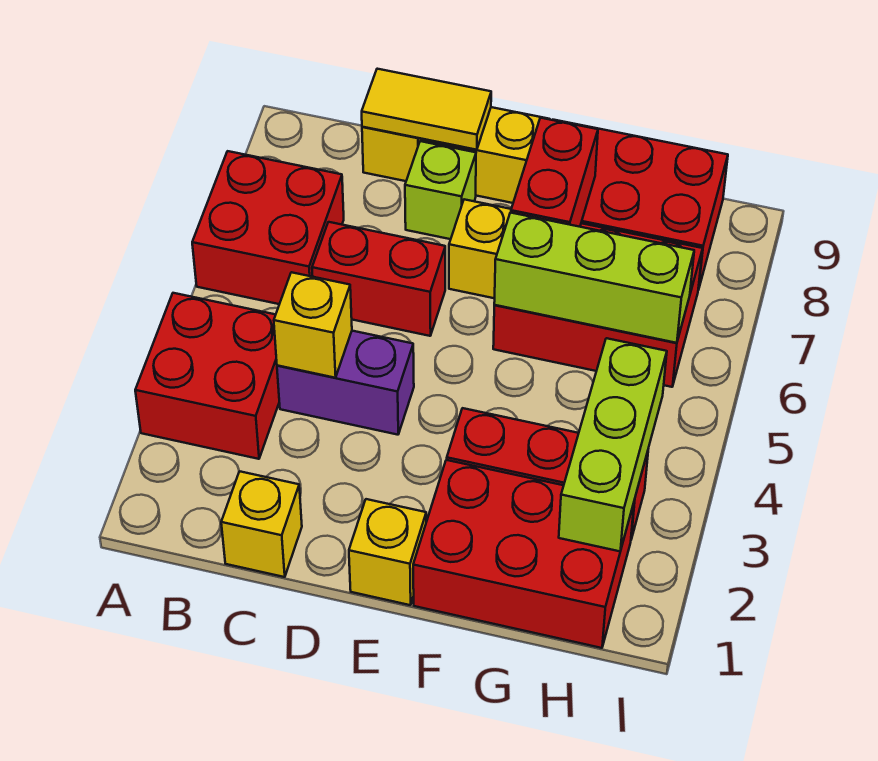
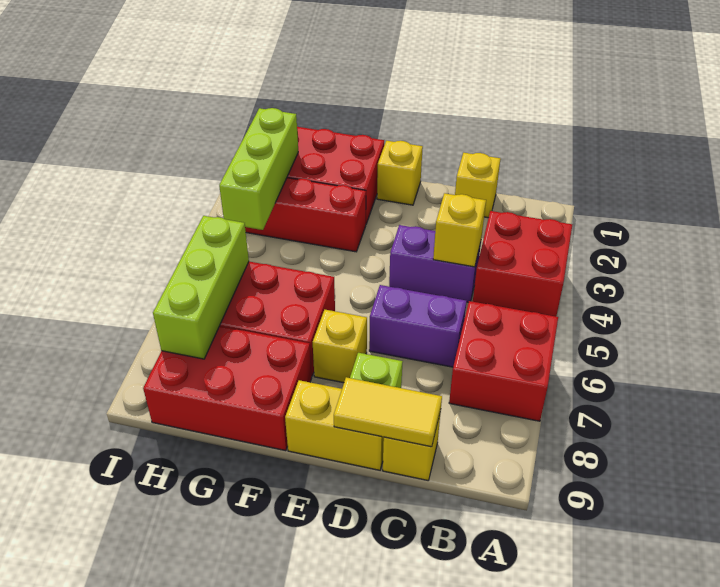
red 1x2 brick [312,222,445,336] -> purple 1x2 brick [369,285,467,367]
lime 1x3 brick [494,213,694,343] -> lime 1x3 brick turned to [153,216,249,359]
red 1x2 brick [511,118,598,227] -> none

